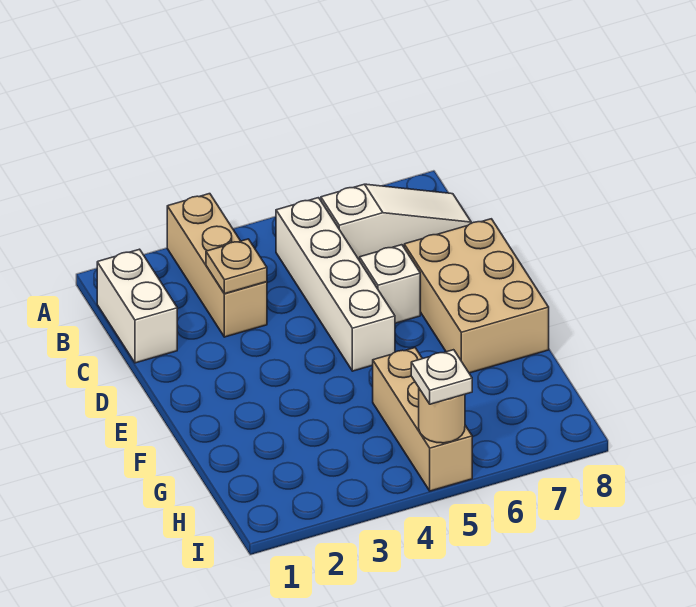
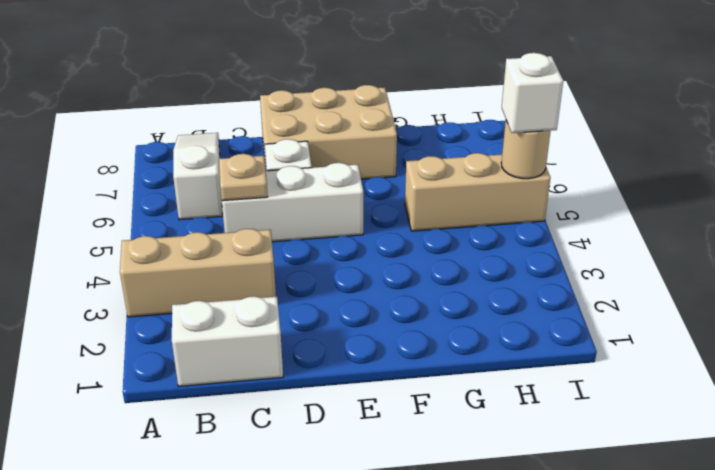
white 1x4 brick [276,198,395,371] -> white 1x3 brick [222,163,363,242]
tan 1x1 plate [206,239,267,294] -> tan 1x1 plate moved to [219,154,268,201]
white 1x1 plate [411,350,472,404] -> white 1x1 brick [502,53,563,133]

